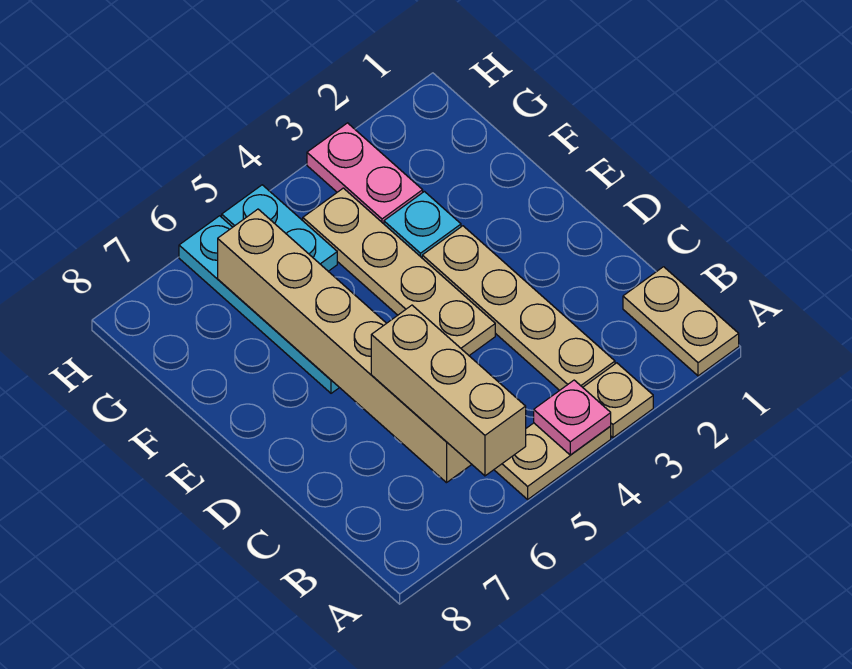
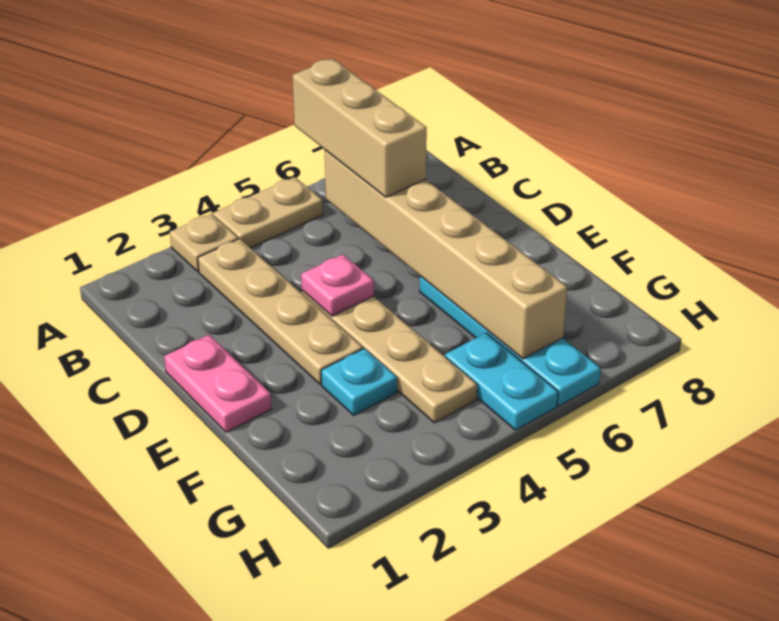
tan 1x2 plate [623,267,739,376] -> none
pink 1x1 plate [534,380,611,455] -> pink 1x1 plate moved to [301,254,374,316]
pink 1x2 plate [307,123,423,224] -> pink 1x2 plate moved to [164,335,272,432]

